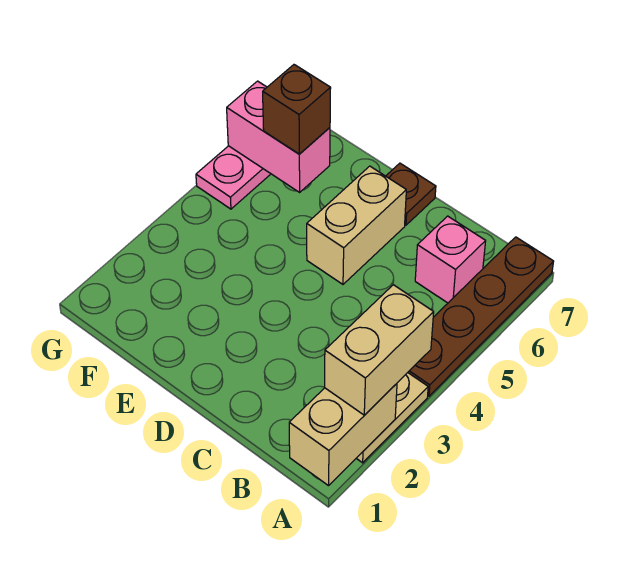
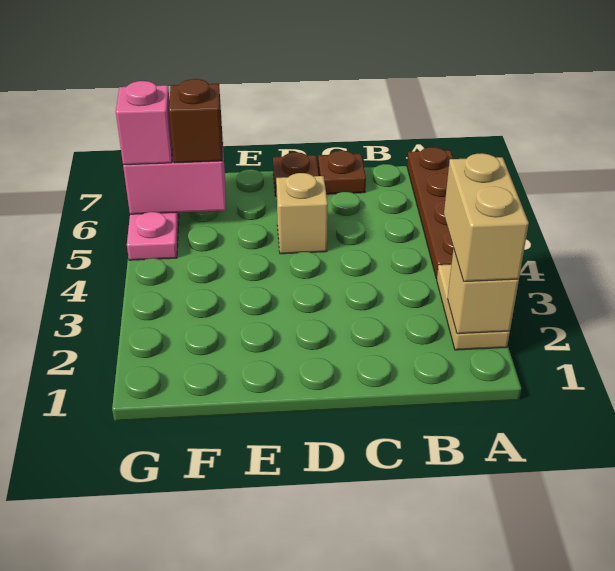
tan 1x2 brick [289,384,397,486] -> tan 1x1 brick [448,248,519,334]
pink 1x1 brick [415,216,486,303] -> pink 1x1 brick moved to [116,81,173,165]
none -> brown 1x1 plate [318,151,366,194]
tan 1x2 brick [307,166,406,284] -> tan 1x1 brick [276,173,328,254]

